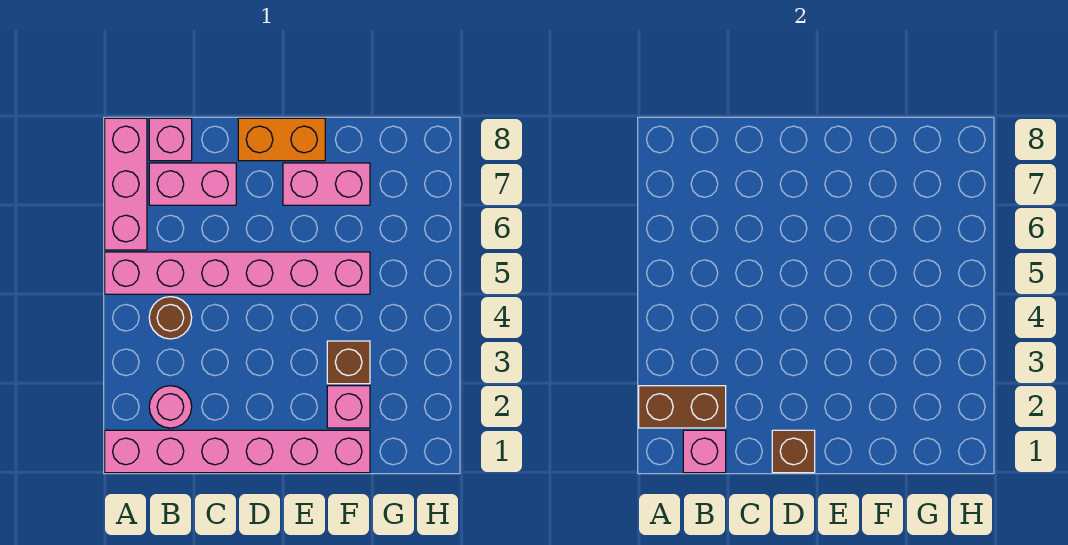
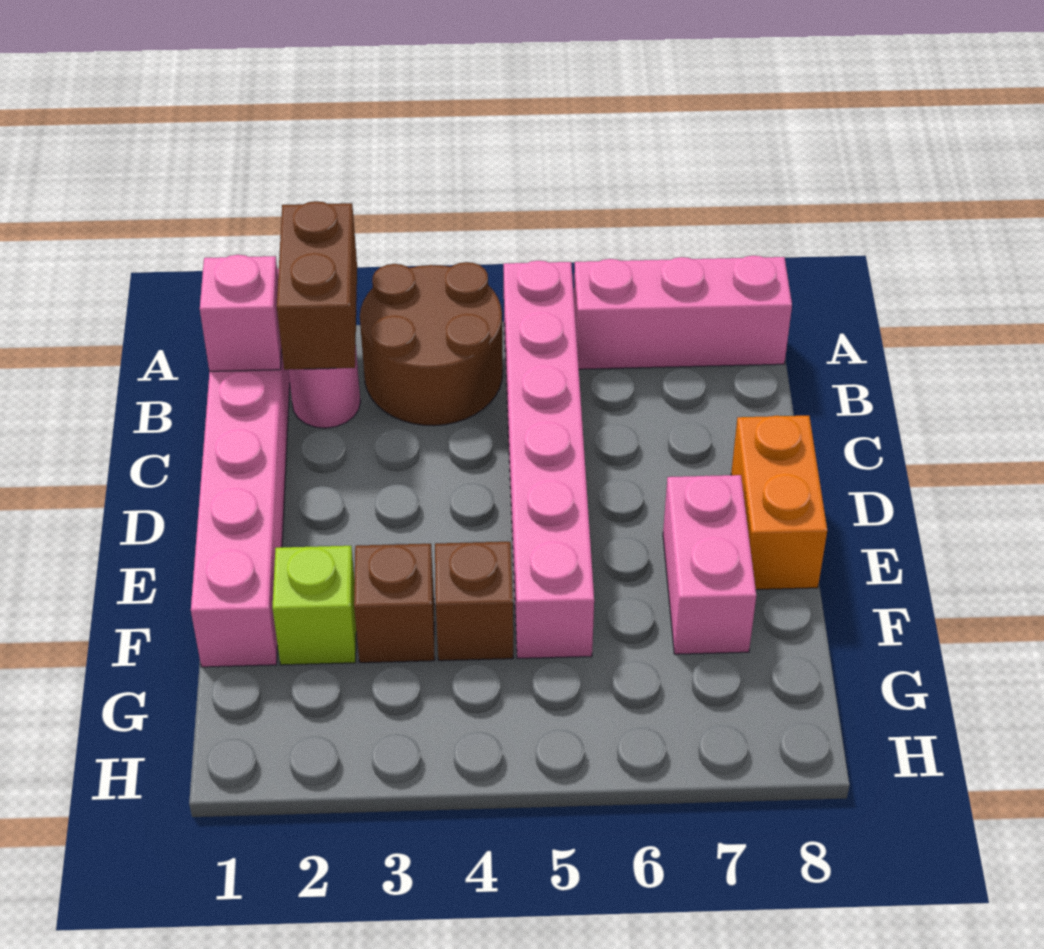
brown 1x1 round brick [149,297,192,339] -> brown 2x2 round brick [360,262,503,426]
pink 1x2 brick [149,163,236,205] -> none
pink 1x1 brick [149,118,192,161] -> none
brown 1x1 brick [772,430,815,473] -> brown 1x1 brick moved to [435,542,513,661]
pink 1x1 brick [327,386,370,428] -> lime 1x1 brick [272,546,356,665]

